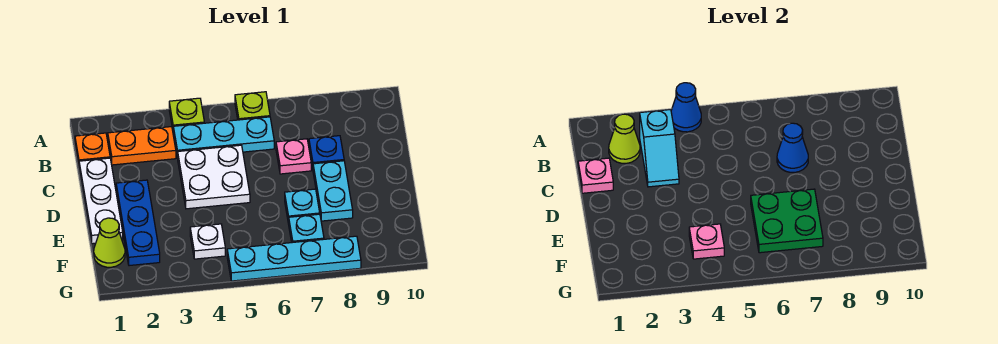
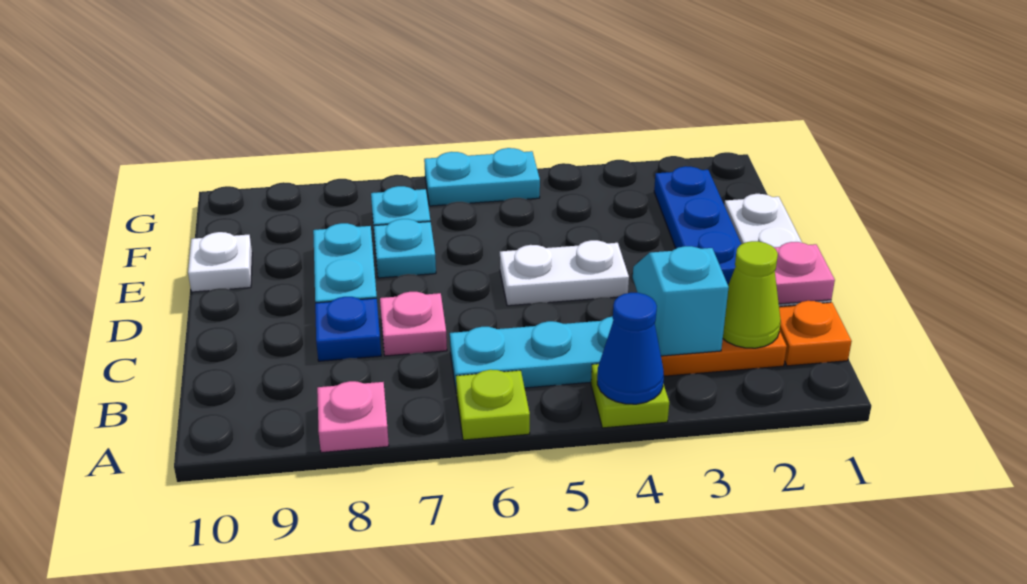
white 2x2 plate [178,145,250,209] -> white 1x2 plate [500,240,629,306]
blue 1x1 cone [777,123,808,173] -> none
green 2x2 plate [751,189,823,253] -> none
lime 1x1 cone [94,218,125,267] -> none
white 1x1 plate [190,224,225,259] -> white 1x1 plate moved to [188,232,252,292]
pink 1x1 plate [689,224,724,259] -> pink 1x1 plate moved to [317,381,389,453]
cyan 1x4 plate [227,236,361,281] -> cyan 1x2 plate [424,148,540,206]

